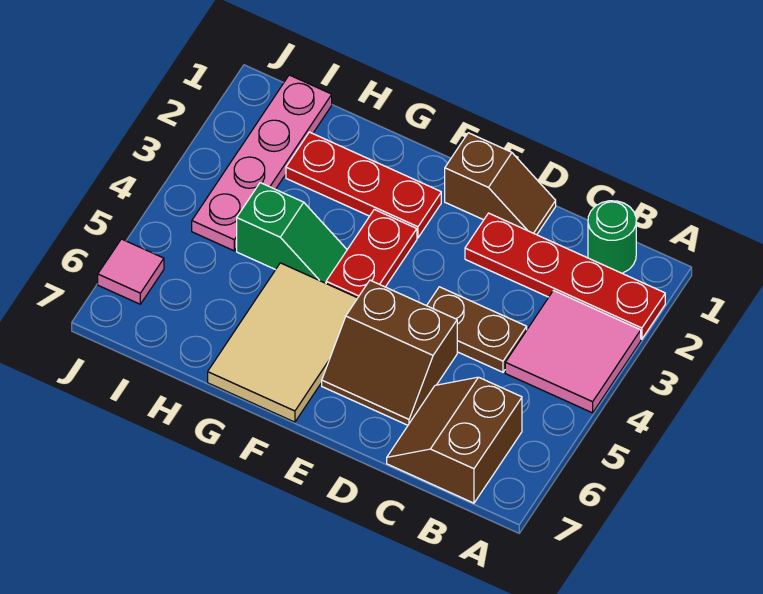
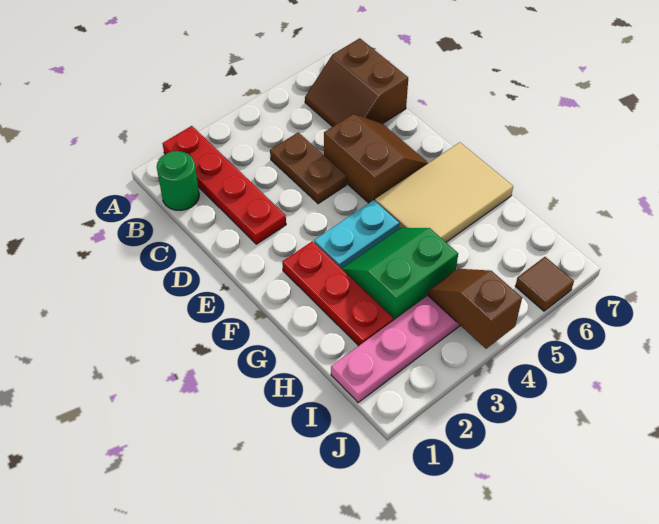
pink 2x2 tile [505,291,641,413] -> none
brown 2x2 slope [387,377,522,503] -> brown 2x2 slope turned to [305,38,408,127]
brown 1x2 slope [445,133,556,235] -> brown 1x2 slope moved to [428,269,522,349]
red 1x2 plate [326,209,417,298] -> cyan 1x2 plate [314,200,399,269]
green 1x2 slope [237,183,347,283] -> green 2x2 slope [342,228,458,320]
pink 1x1 tile [98,239,164,304] -> brown 1x1 tile [515,257,574,311]

